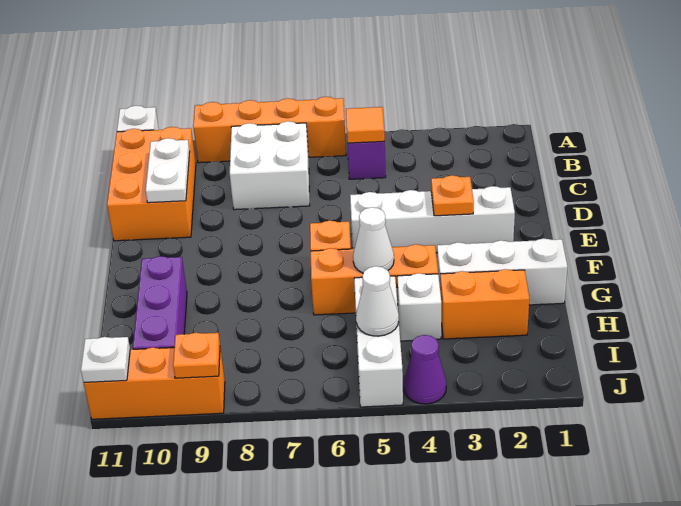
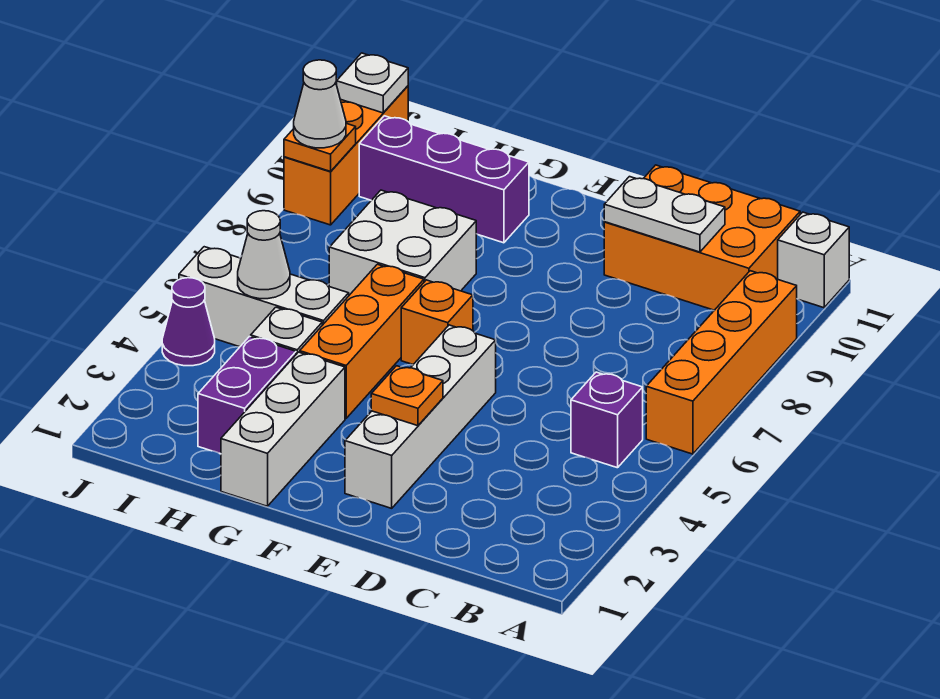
orange 1x1 tile [346,107,385,143] -> none
white 2x2 brick [230,121,310,210] -> white 2x2 brick moved to [329,190,476,295]
white 1x1 cone [353,207,394,273] -> white 1x1 cone moved to [294,60,346,148]
orange 1x2 brick [440,269,529,339] -> purple 1x2 brick [198,337,296,454]

